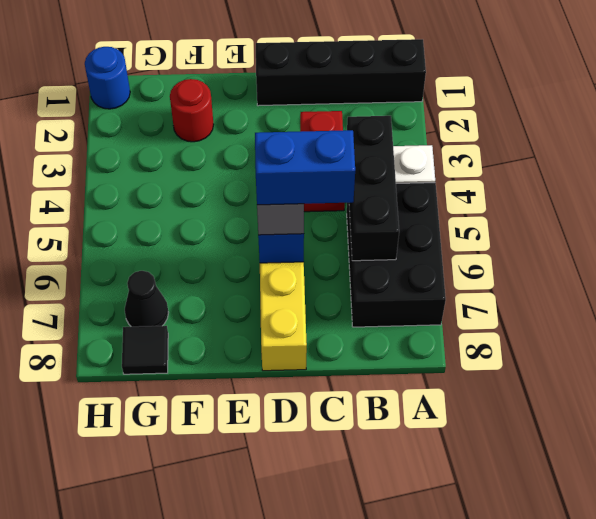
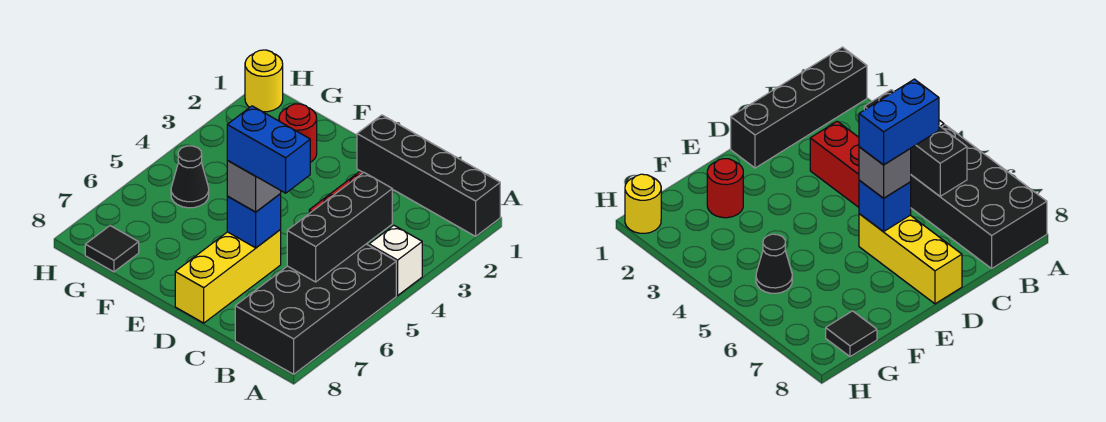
black 2x3 brick [347,183,446,327] -> black 2x4 brick [235,244,396,374]
black 1x1 cone [125,271,169,327] -> black 1x1 cone moved to [171,146,209,208]
blue 1x1 round brick [85,47,130,109] -> yellow 1x1 round brick [245,50,283,112]

